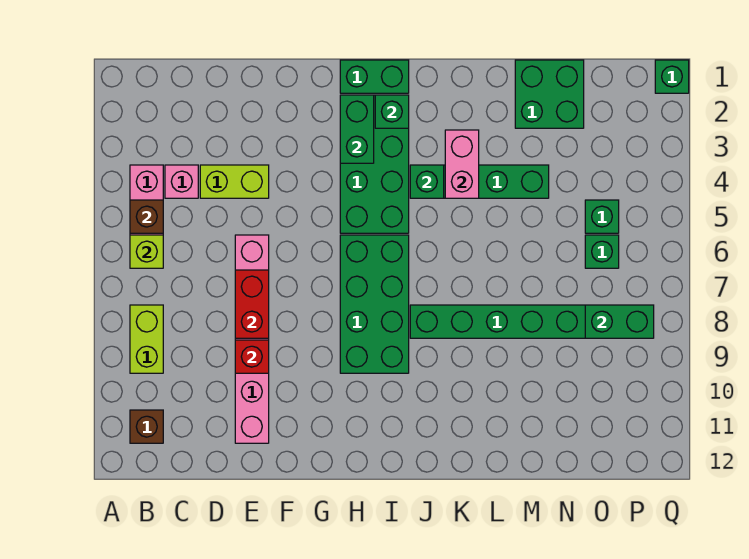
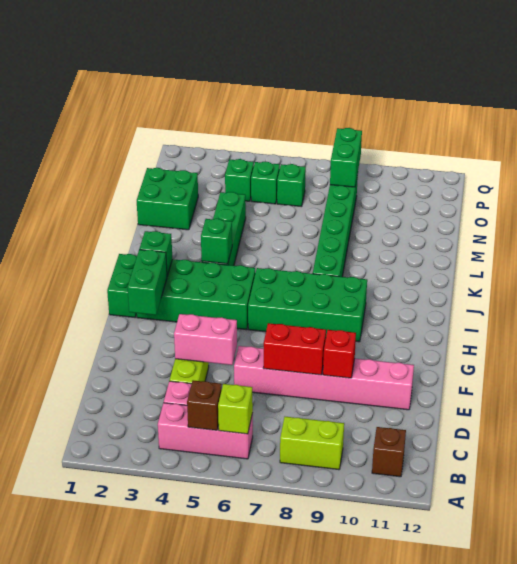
green 1x2 brick [340,95,374,163] -> green 1x2 brick turned to [127,250,167,315]
pink 1x2 brick [445,130,479,198] -> pink 1x2 brick moved to [174,314,237,365]
green 1x1 brick [655,60,689,93] -> green 1x1 brick moved to [225,159,254,201]

